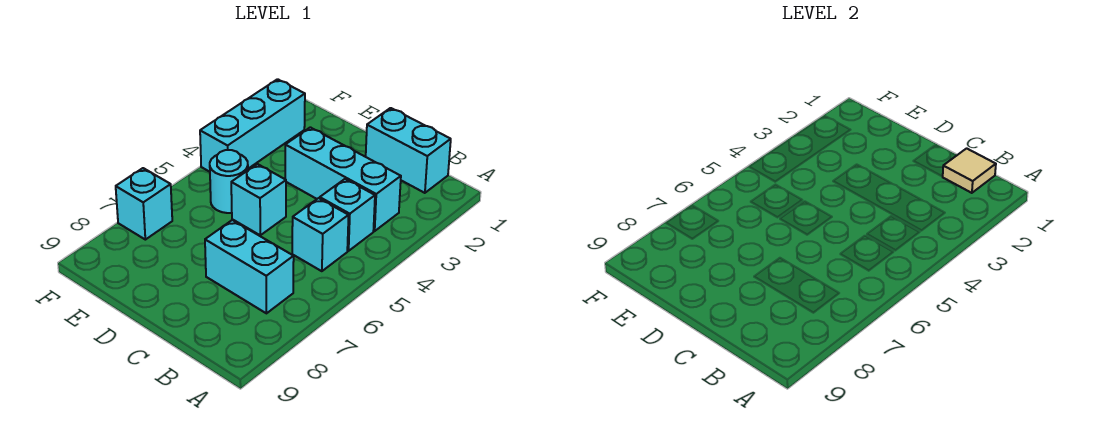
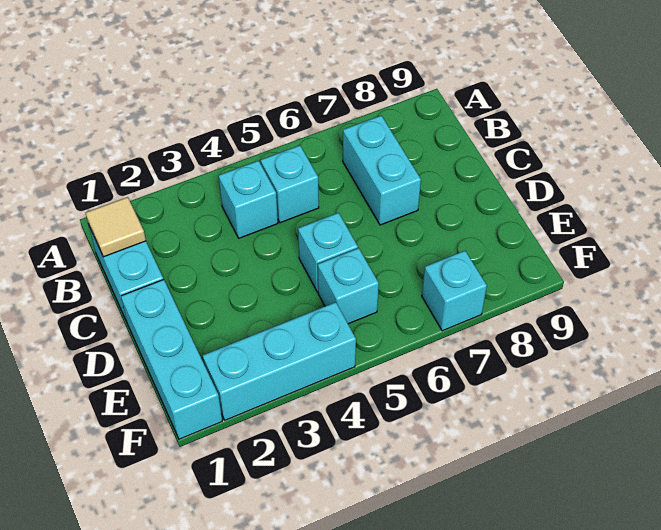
cyan 1x3 brick [285,127,401,231] -> cyan 1x3 brick moved to [121,280,222,439]
cyan 1x1 round brick [210,150,248,213] -> cyan 1x1 brick [318,248,379,324]

